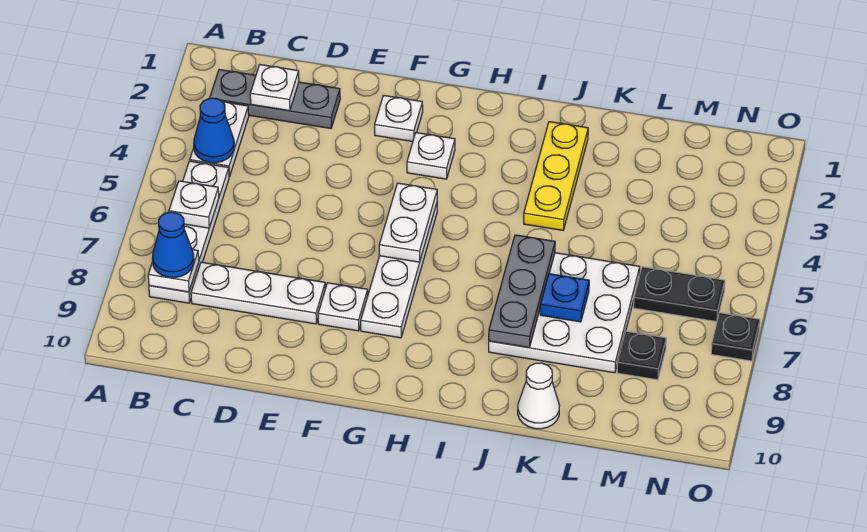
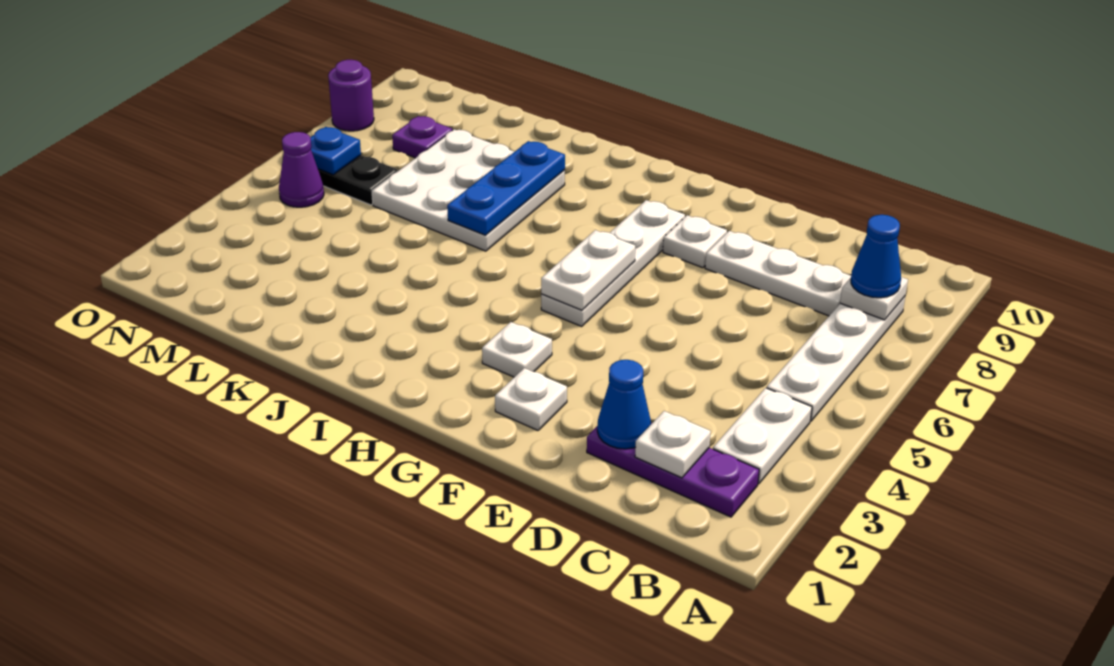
grey 1x3 plate [210,70,340,128] -> purple 1x3 plate [587,423,759,517]
blue 1x1 cone [194,98,234,163] -> blue 1x1 cone moved to [597,360,651,449]
white 1x1 plate [169,181,219,228] -> none
yellow 1x3 plate [524,122,588,230] -> none
grey 1x3 plate [489,235,555,347] -> blue 1x3 plate [447,141,565,235]
blue 1x1 plate [540,274,589,322] -> blue 1x1 plate moved to [310,127,361,175]
white 1x1 cone [518,363,560,429] -> none
black 1x1 plate [617,331,666,380] -> purple 1x1 plate [392,116,452,158]
none -> purple 1x1 cone [279,132,324,207]
black 1x1 plate [711,313,760,361] -> none
none -> purple 1x1 round brick [328,60,374,131]

